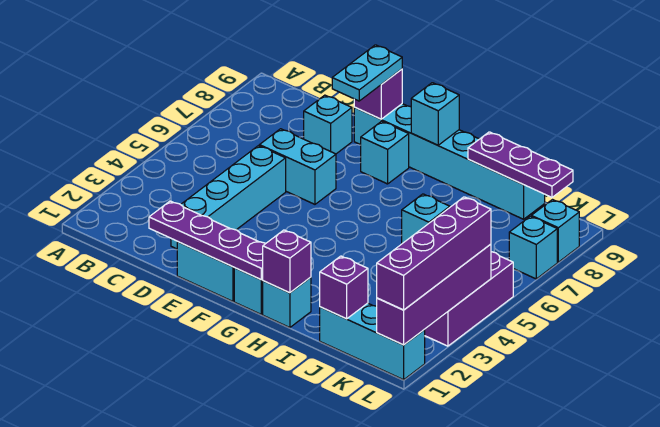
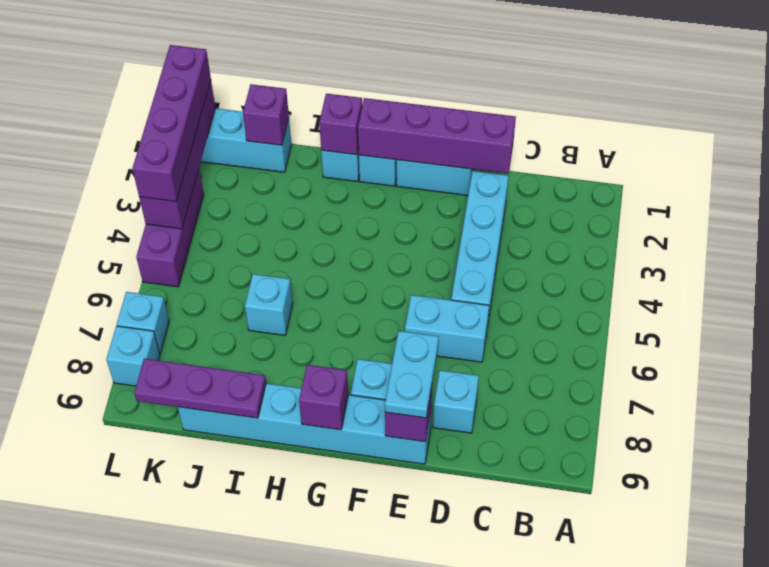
purple 1x4 plate [149,201,265,280] -> purple 1x4 brick [358,98,516,174]
cyan 1x1 brick [411,83,459,145] -> purple 1x1 brick [299,365,348,430]

